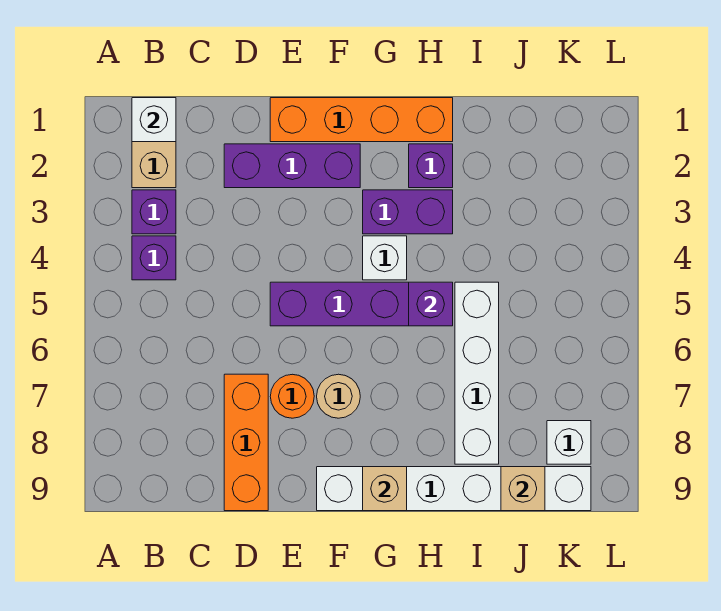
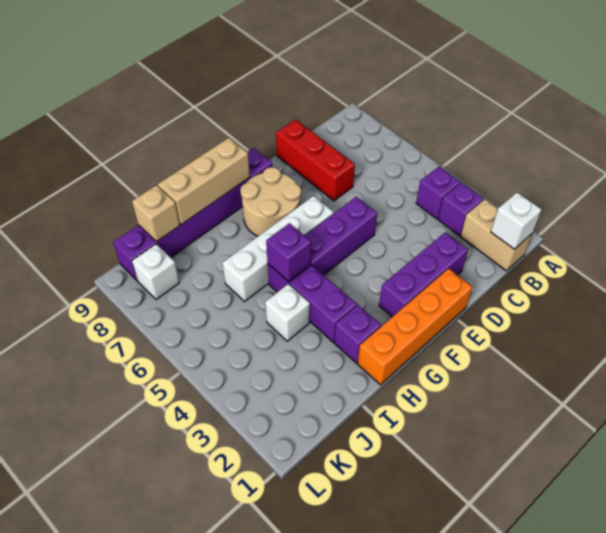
orange 1x3 brick [224,374,268,511] -> red 1x3 brick [276,119,355,201]
orange 1x1 round brick [270,374,314,418] -> none
tan 1x1 round brick [317,374,360,418] -> tan 2x2 round brick [240,167,301,236]
white 1x6 brick [317,467,591,511] -> purple 1x6 brick [113,148,272,281]
purple 1x2 brick [363,190,453,234] -> purple 1x2 brick turned to [290,266,357,342]
white 1x1 brick [363,236,407,280] -> white 1x1 brick moved to [265,284,310,341]
tan 1x1 brick [363,467,407,511] -> tan 1x3 brick [158,138,250,225]
white 1x4 brick [455,282,499,464] -> white 1x4 brick turned to [222,196,334,301]

